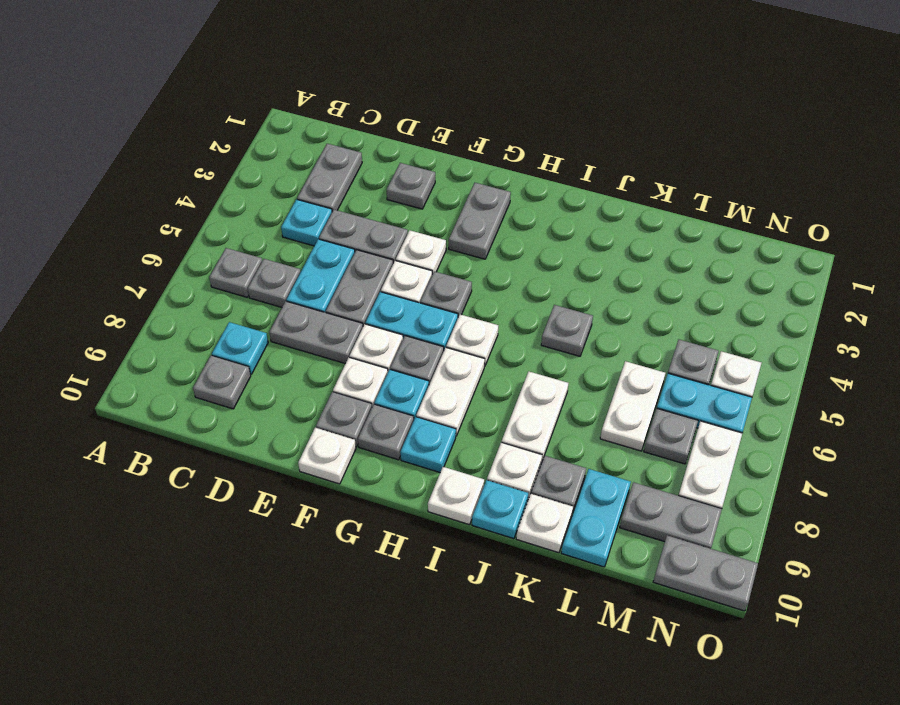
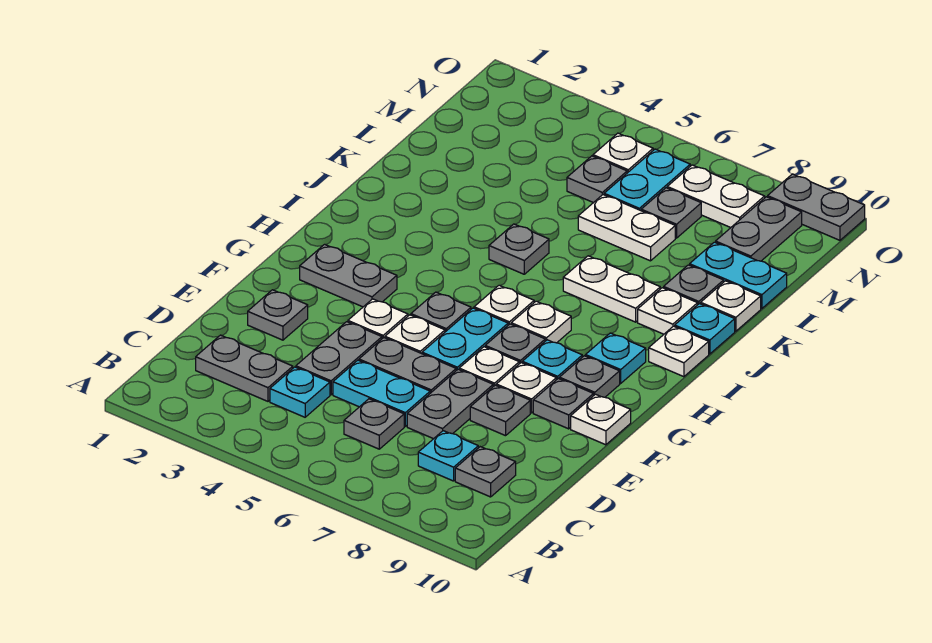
grey 1x1 plate [209,248,262,297] -> grey 1x1 plate moved to [470,385,530,436]
white 1x2 plate [416,348,485,436] -> white 1x1 plate [511,301,571,343]
grey 1x2 plate [653,535,758,611] -> grey 1x2 plate turned to [768,174,865,240]

